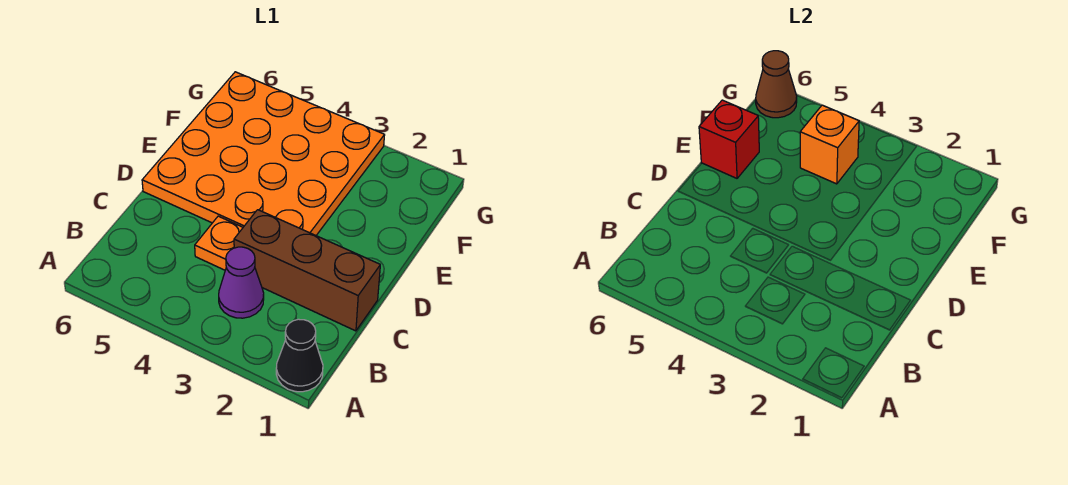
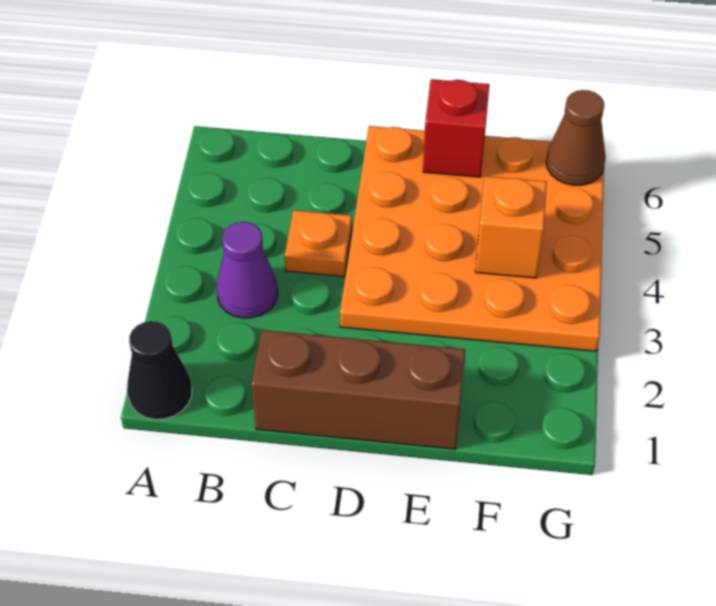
brown 1x3 brick [234,210,380,331] -> brown 1x3 brick turned to [251,330,465,449]

